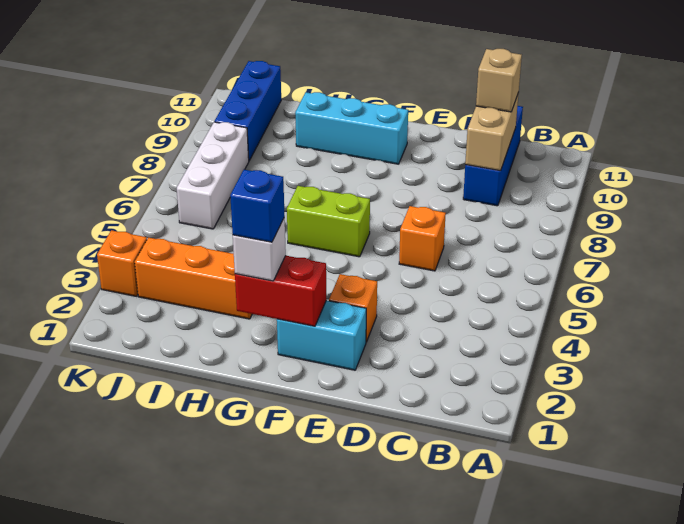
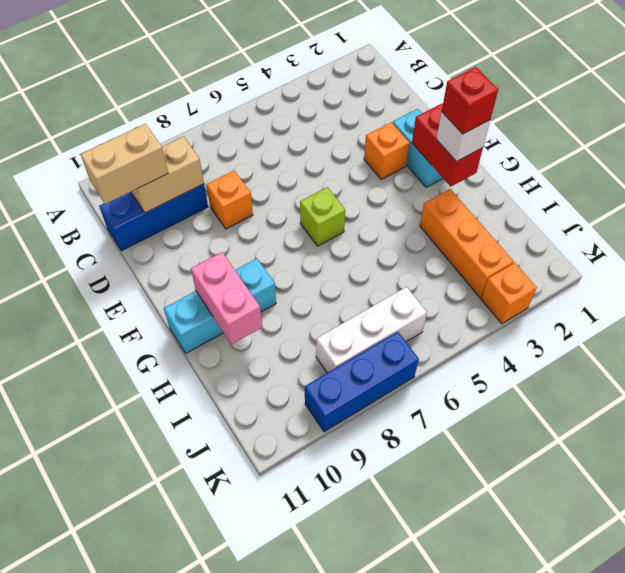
tan 1x1 brick [476,49,522,112] -> tan 1x2 brick [81,124,168,204]
orange 1x1 brick [399,206,446,271] -> orange 1x1 brick moved to [206,171,253,229]
lime 1x2 brick [287,186,370,257] -> lime 1x1 brick [300,187,345,246]
cyan 1x3 brick [295,92,408,164] -> cyan 1x3 brick turned to [164,259,276,353]
blue 1x1 brick [230,170,285,242] -> red 1x1 brick [442,67,498,134]
none -> pink 1x2 brick [191,252,262,345]
blue 1x3 brick [214,61,281,160] -> blue 1x3 brick moved to [305,332,419,432]

